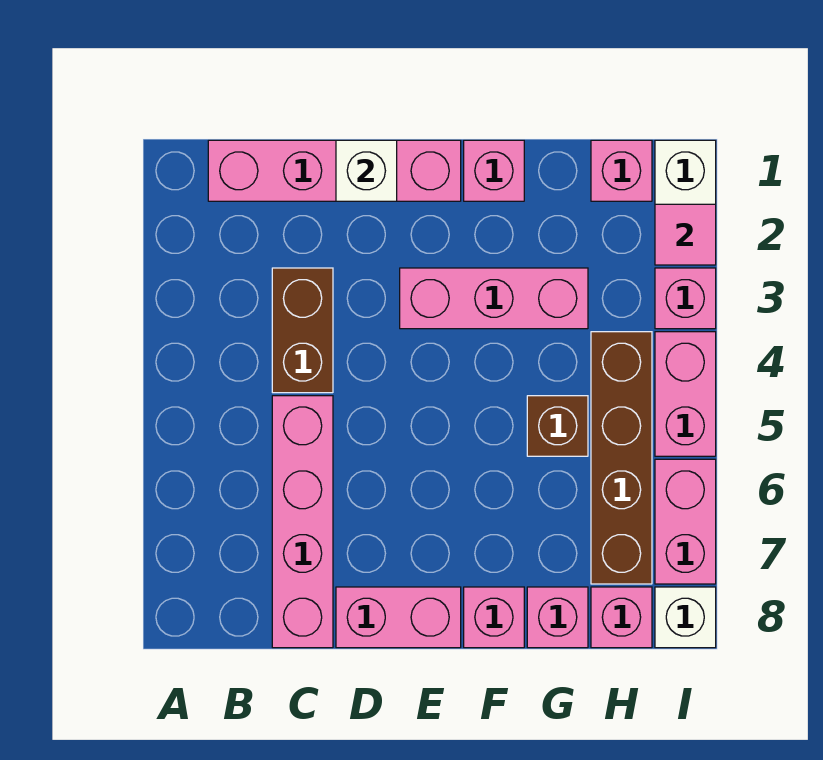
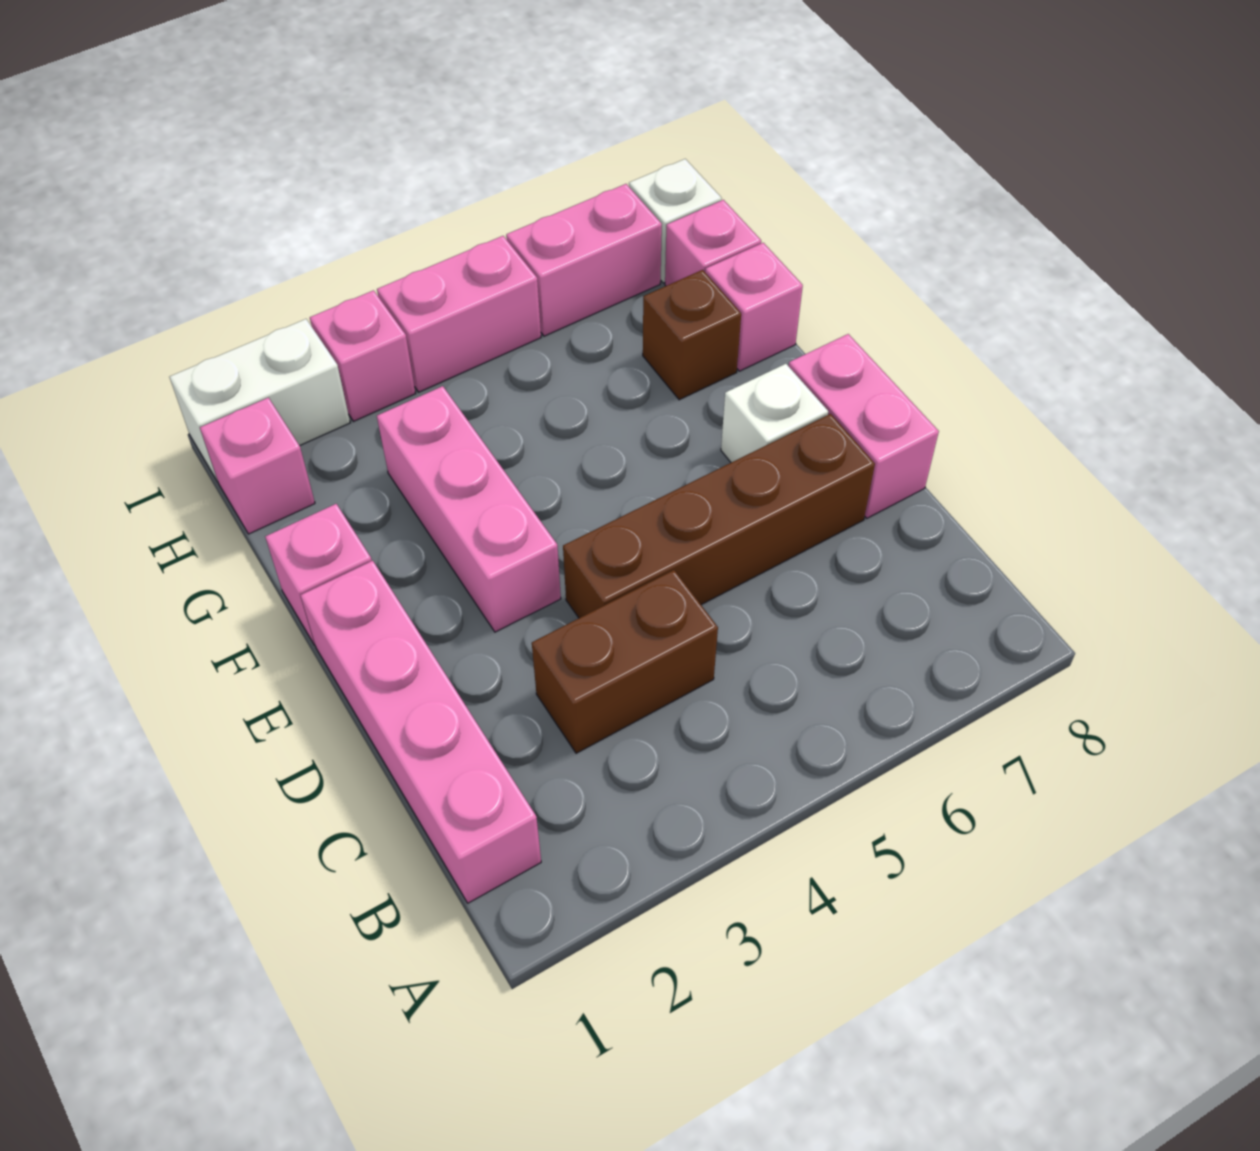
pink 1x4 brick [272,396,333,648] -> none
white 1x1 brick [336,140,397,201] -> white 1x1 brick moved to [721,364,828,463]
pink 1x1 brick [464,587,524,648] -> none
brown 1x1 brick [527,396,588,456] -> brown 1x1 brick moved to [643,270,741,400]
brown 1x4 brick [591,332,652,584] -> brown 1x4 brick moved to [563,414,875,618]
pink 1x1 tile [655,204,716,265] -> none

